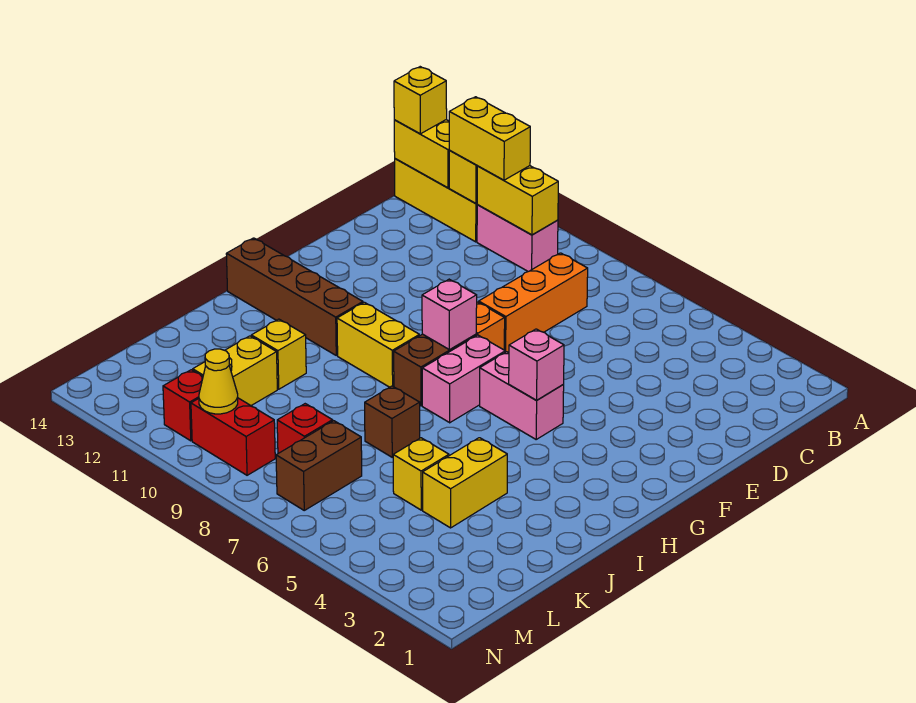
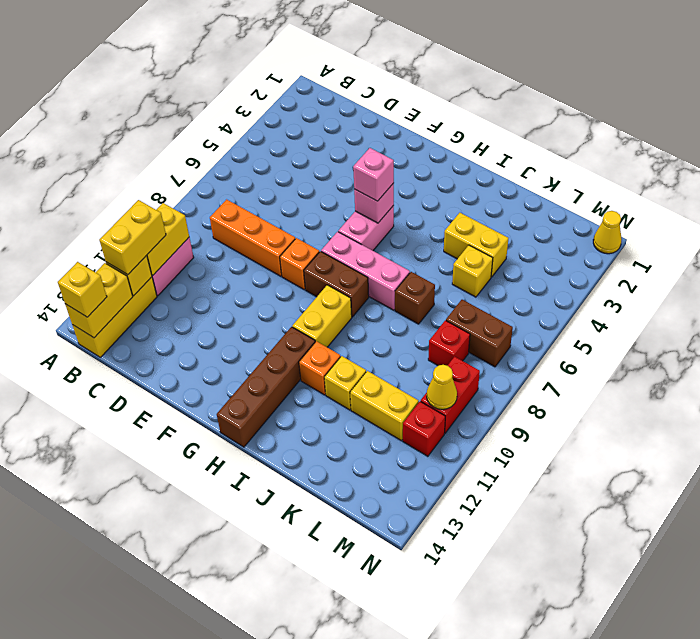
pink 1x2 brick [422,335,505,423] -> pink 1x3 brick [321,232,410,310]
pink 1x1 brick [422,279,477,350] -> pink 1x1 brick moved to [353,148,394,201]
none -> orange 1x1 brick [299,341,340,395]
none -> yellow 1x1 cone [593,211,622,254]

